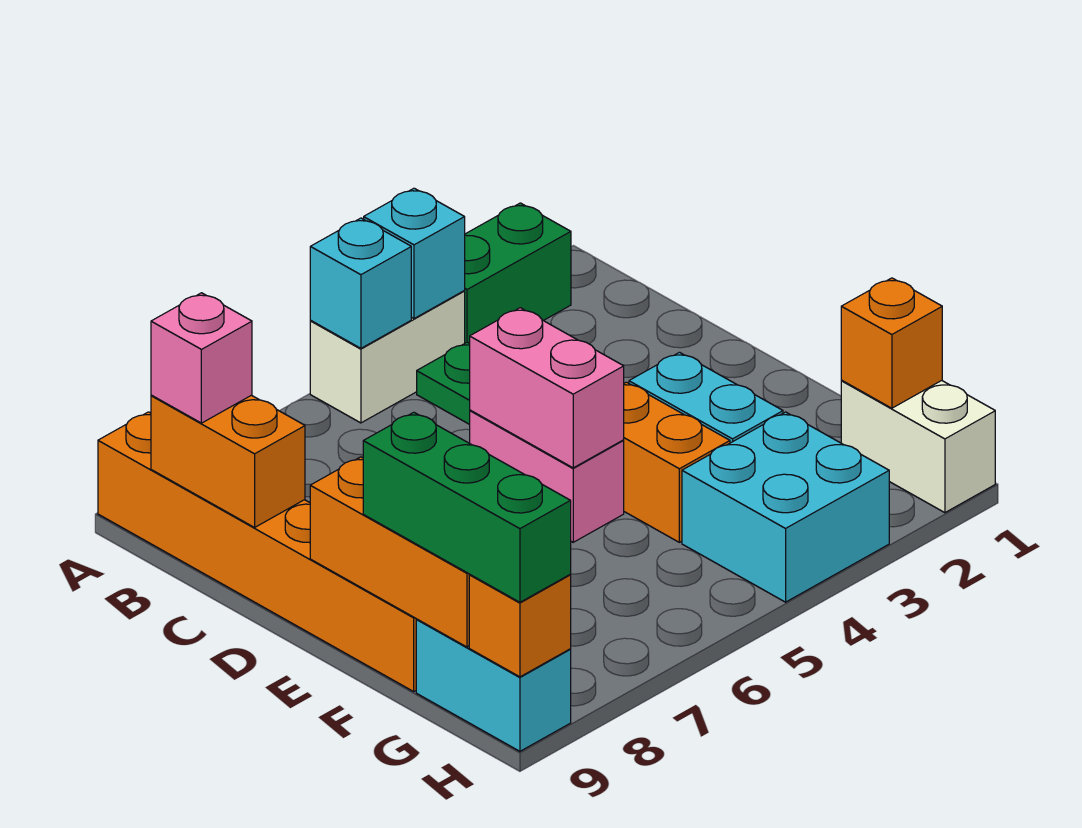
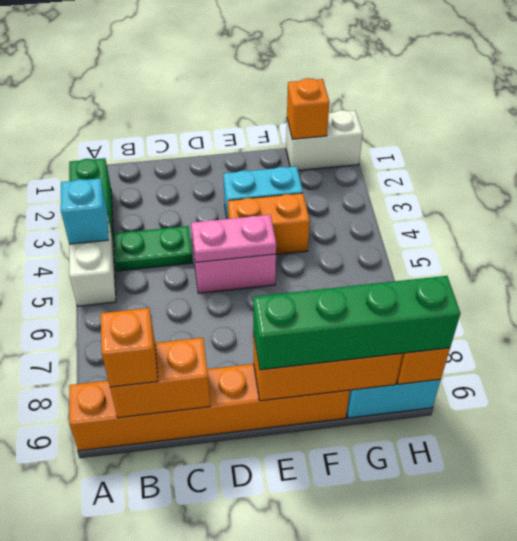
cyan 1x1 brick [310,218,411,348] -> none
pink 1x1 brick [151,293,252,423] -> orange 1x1 brick [101,308,158,387]
pink 1x2 brick [470,308,624,468] -> pink 1x2 plate [191,215,276,262]
green 1x3 brick [363,412,571,602] -> green 1x4 brick [253,276,460,370]
cyan 2x2 brick [682,412,889,602] -> none

